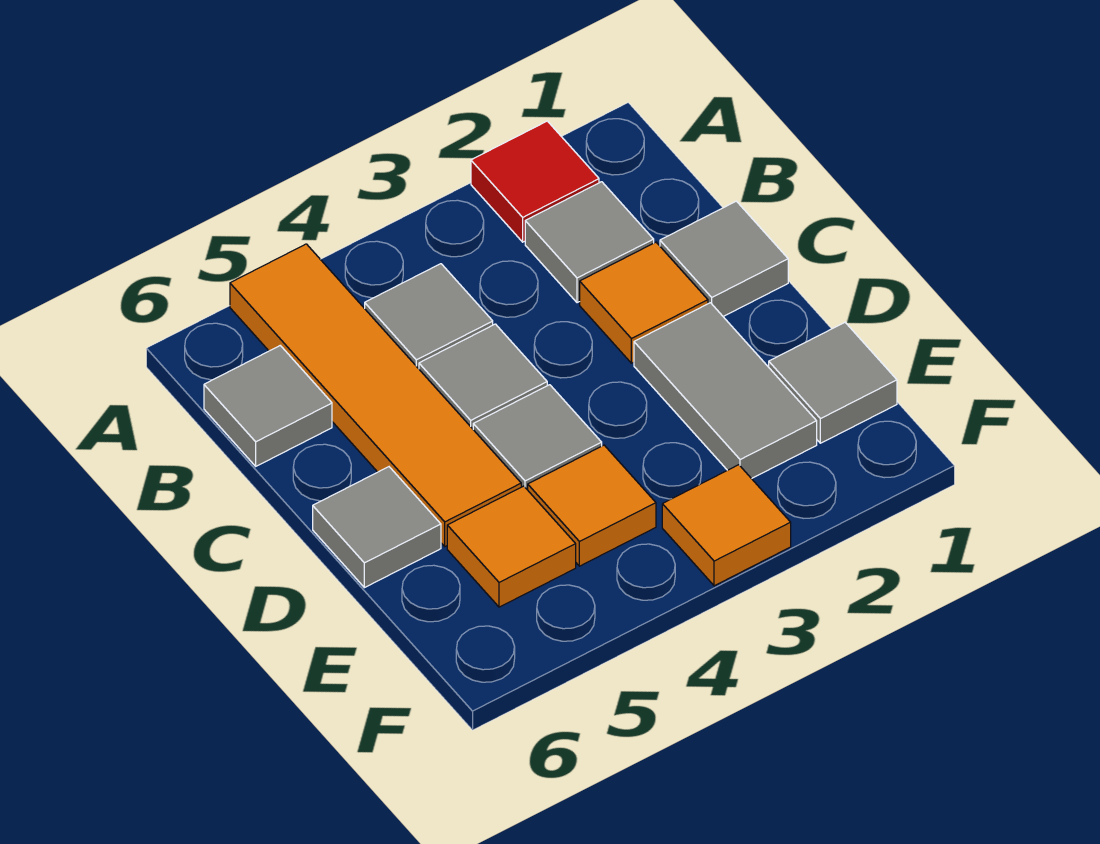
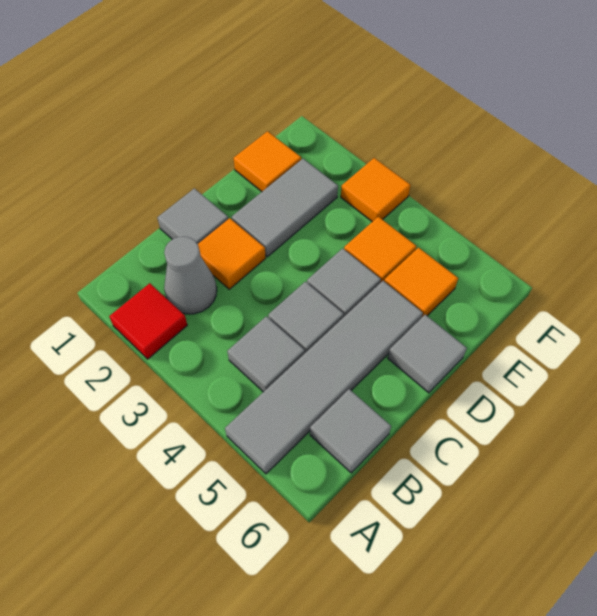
orange 1x4 tile [230,244,521,546] -> grey 1x4 tile [225,281,423,474]
grey 1x1 tile [525,182,654,303] -> grey 1x1 cone [164,237,217,314]
grey 1x1 tile [769,323,897,443] -> orange 1x1 tile [234,131,301,192]

